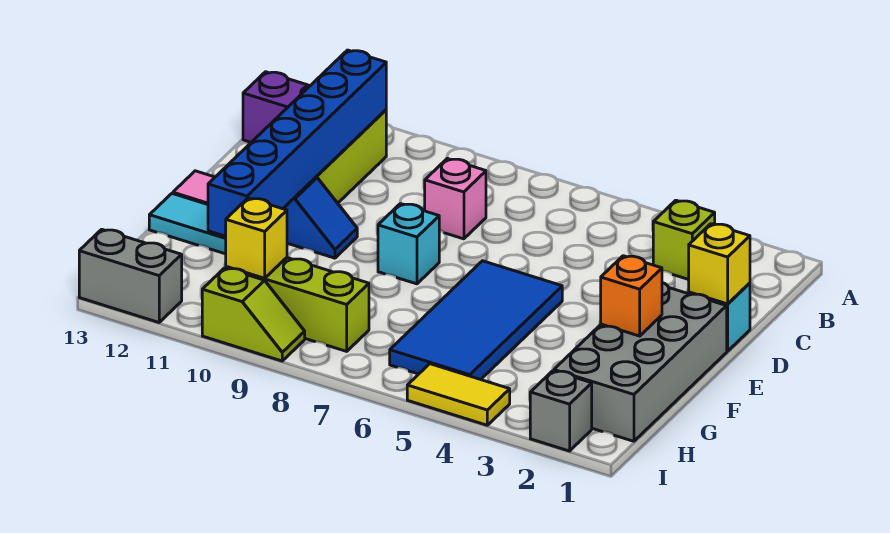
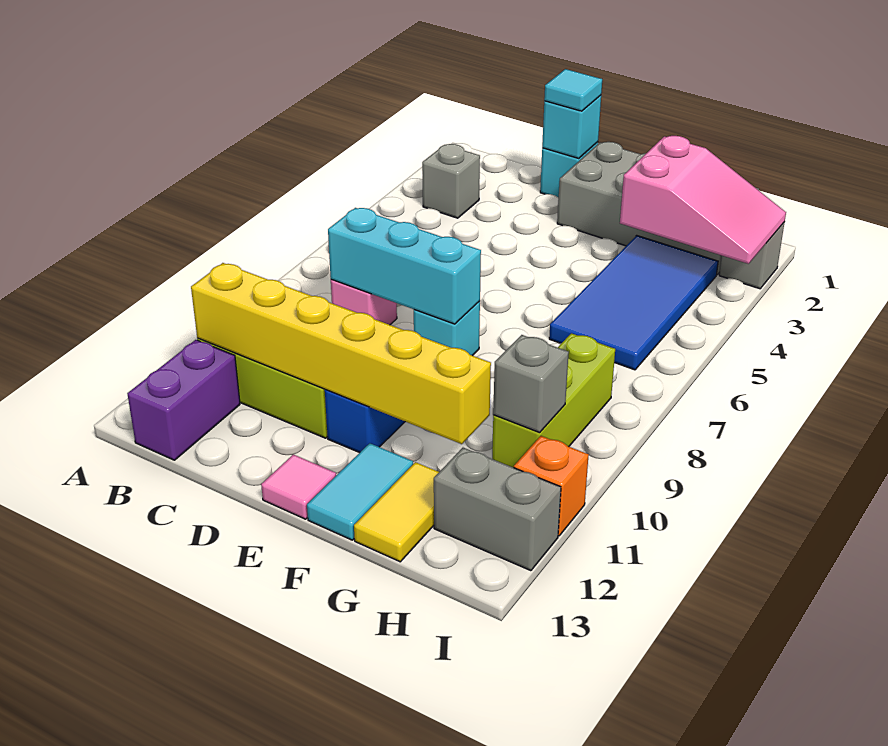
lime 1x1 brick [653,200,715,280] -> grey 1x1 brick [422,144,480,218]
blue 1x6 brick [208,50,386,236] -> yellow 1x6 brick [191,263,491,444]
none -> cyan 1x3 brick [328,208,481,324]
yellow 1x1 brick [689,224,750,304] -> cyan 1x1 brick [542,95,601,159]
none -> cyan 1x1 tile [544,69,602,111]
blue 2x4 tile [390,261,562,380] -> blue 2x4 tile turned to [549,235,718,370]
orange 1x1 brick [601,256,662,336] -> orange 1x1 brick moved to [514,436,589,536]
none -> pink 2x3 slope [620,136,786,264]
yellow 1x1 brick [226,198,287,278] -> grey 1x1 brick [493,335,569,433]
yellow 1x2 tile [407,364,510,425] -> yellow 1x2 tile moved to [354,462,439,562]
lime 1x2 slope [202,268,305,361] -> none
grey 1x2 brick [79,229,182,322] -> grey 1x2 brick turned to [434,448,561,571]

